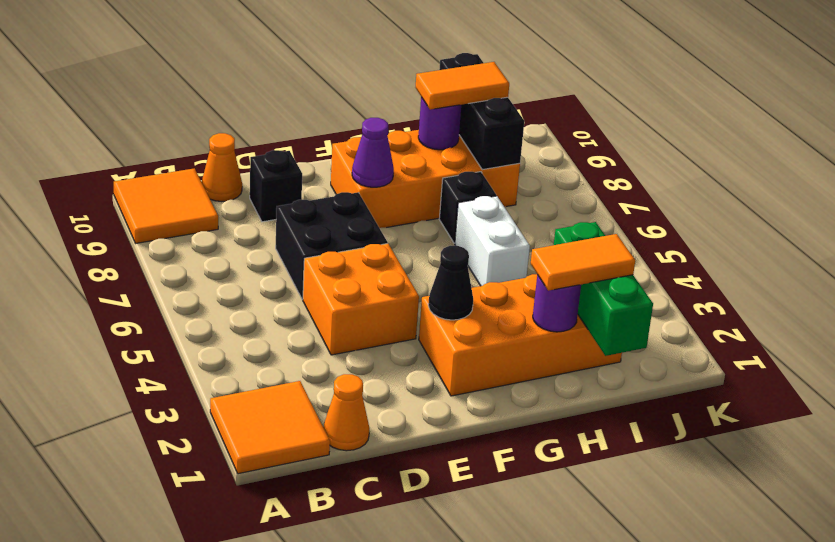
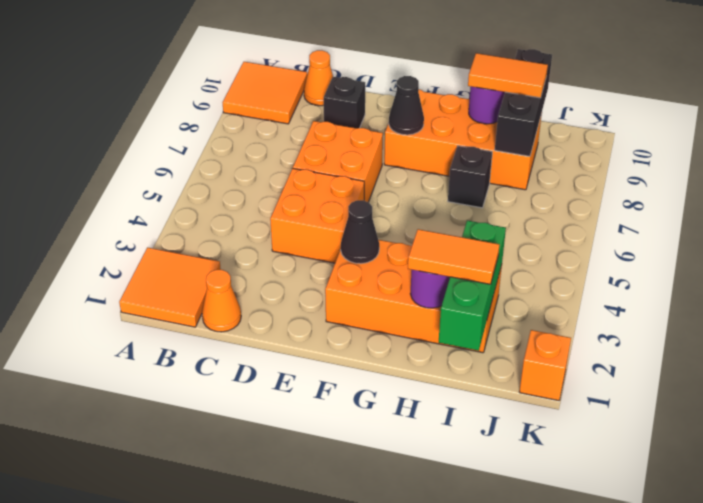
black 2x2 brick [276,192,388,299] -> orange 2x2 brick [293,121,383,202]
purple 1x1 cone [352,118,394,187] -> black 1x1 cone [389,76,424,135]
white 1x2 brick [455,196,530,286] -> none
none -> orange 1x1 brick [519,330,571,401]

